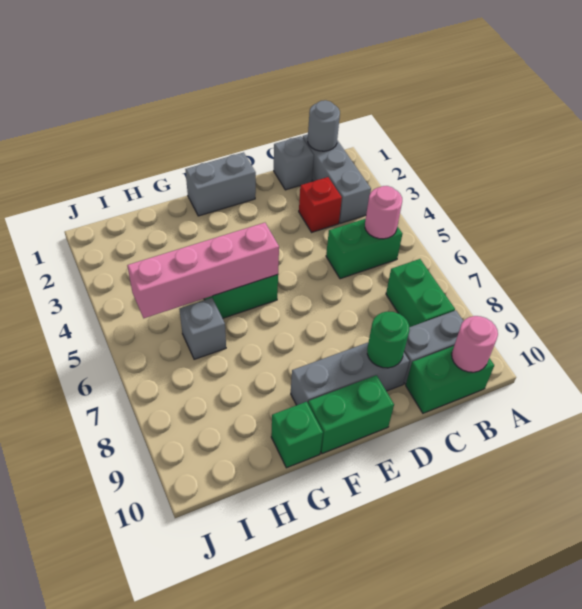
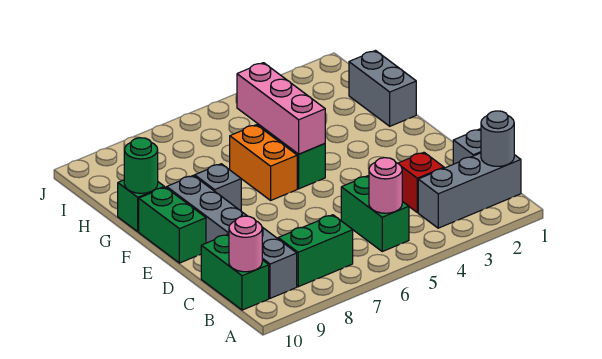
green 1x1 round brick [367,311,409,368] -> green 1x1 round brick moved to [124,138,158,193]
grey 1x2 brick [185,152,256,216] -> grey 1x2 brick moved to [349,51,416,126]
pink 1x4 brick [127,223,279,318] -> pink 1x3 brick [237,63,325,154]
none -> orange 1x2 brick [230,125,297,200]
grey 1x1 brick [179,298,226,359] -> grey 1x1 brick moved to [195,164,241,211]

